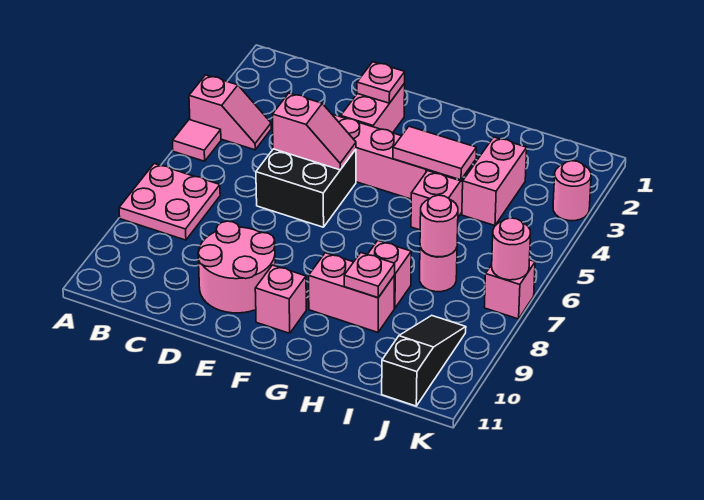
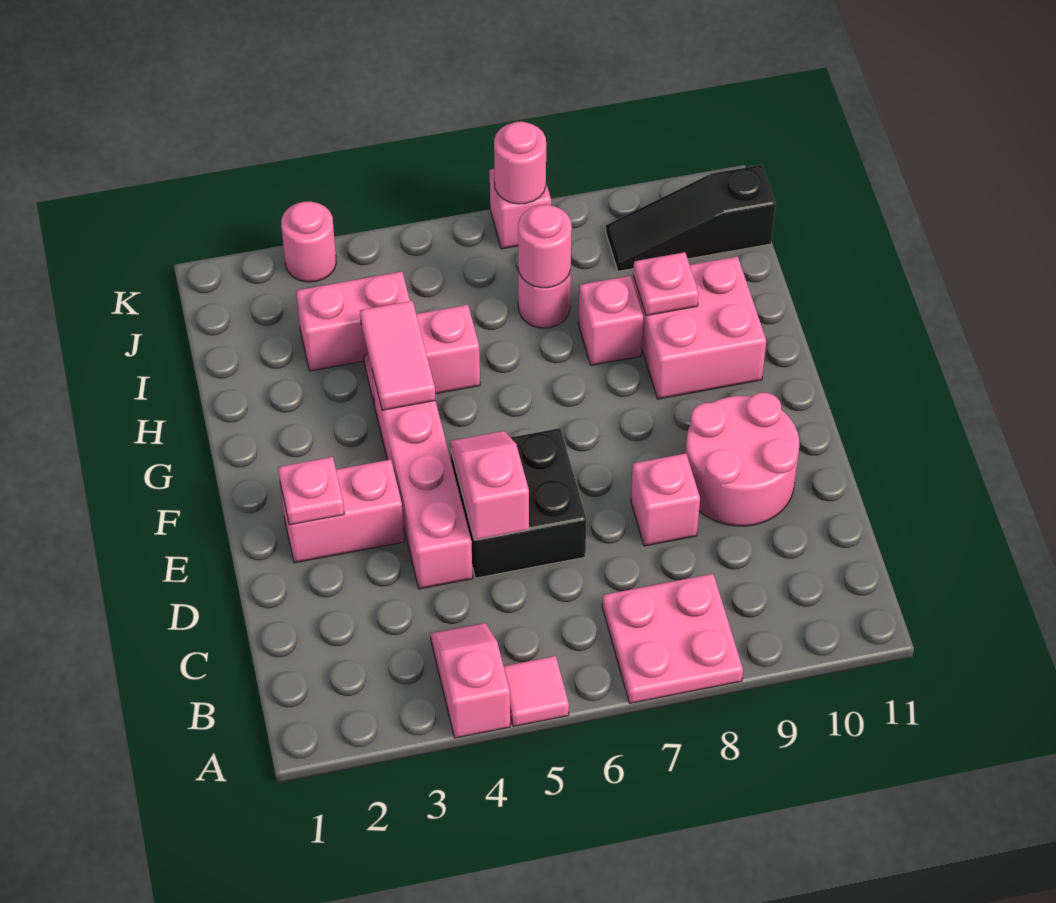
pink 1x1 brick [255,265,306,333] -> pink 1x1 brick moved to [631,454,700,546]
pink 1x2 brick [309,253,395,332] -> pink 2x2 brick [633,257,766,399]

